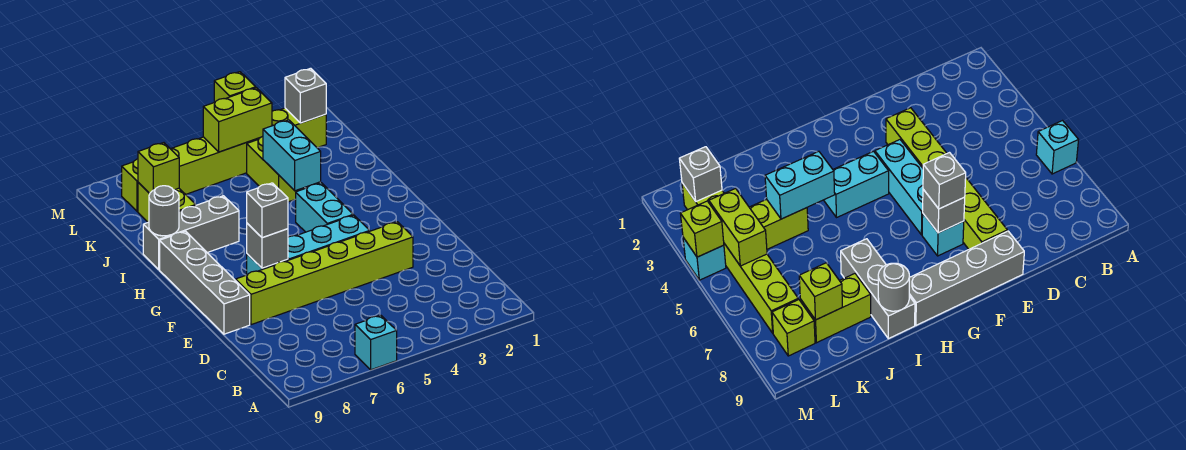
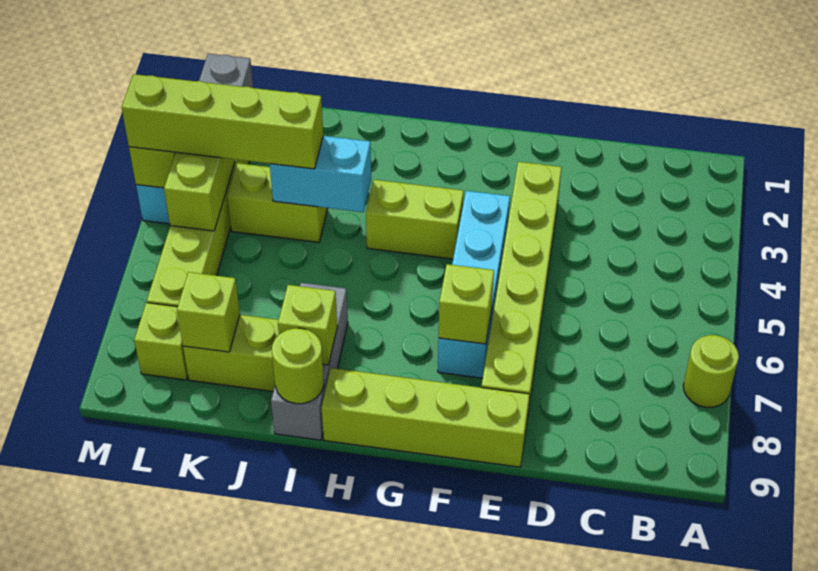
cyan 1x1 brick [355,315,397,370] -> none
none -> lime 1x1 round brick [683,335,739,407]
grey 1x4 brick [160,231,250,334] -> lime 1x4 brick [322,368,529,467]
grey 1x1 brick [247,223,288,268] -> lime 1x1 brick [439,264,494,344]
grey 1x1 brick [247,183,288,238] -> none
cyan 1x2 brick [296,183,353,232] -> lime 1x2 brick [366,180,463,259]
none -> lime 1x1 brick [278,285,337,365]
grey 1x1 round brick [149,186,179,236] -> lime 1x1 round brick [272,328,324,404]
none -> lime 1x4 brick [122,74,323,169]

